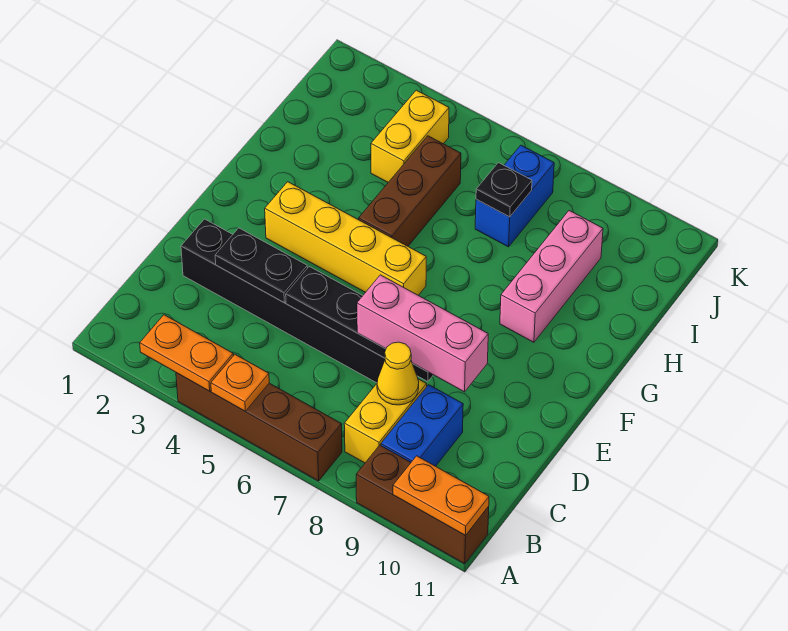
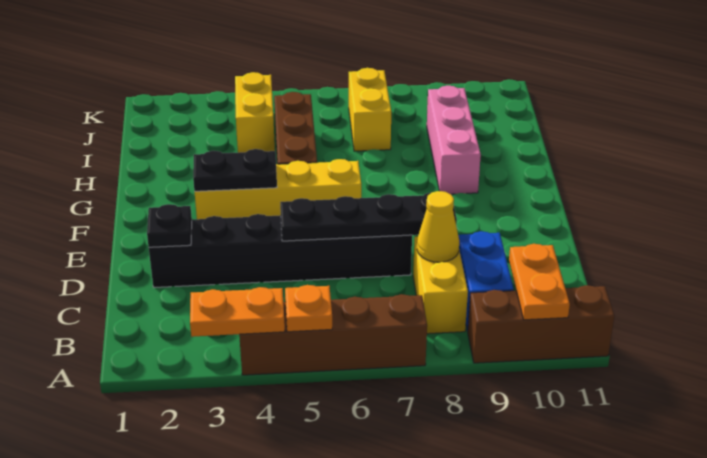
orange 1x2 plate [393,456,489,536] -> orange 1x2 plate turned to [509,244,570,320]
black 1x2 plate [215,228,307,302] -> black 1x2 plate moved to [193,149,277,191]
pink 1x3 brick [357,275,488,392] -> none
blue 1x2 brick [475,145,554,247] -> yellow 1x2 brick [349,68,391,151]
black 1x1 plate [476,163,532,217] -> black 1x1 plate moved to [147,204,192,247]

